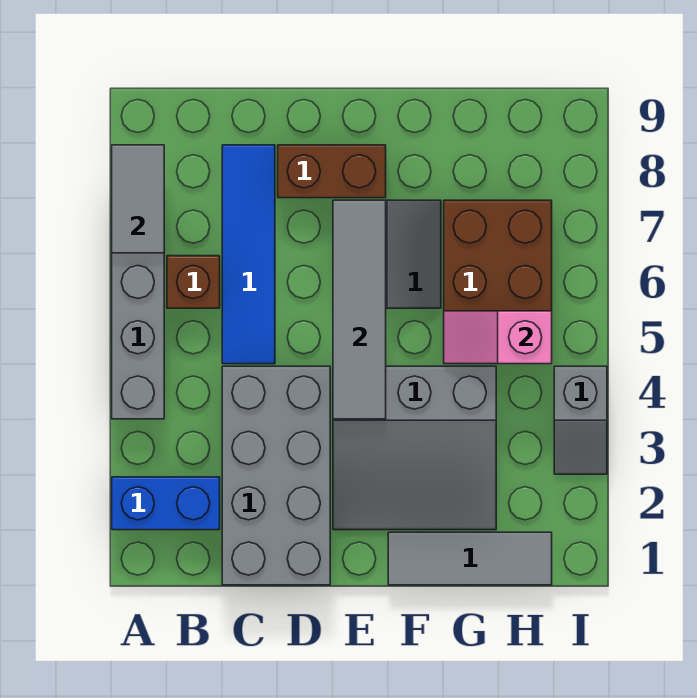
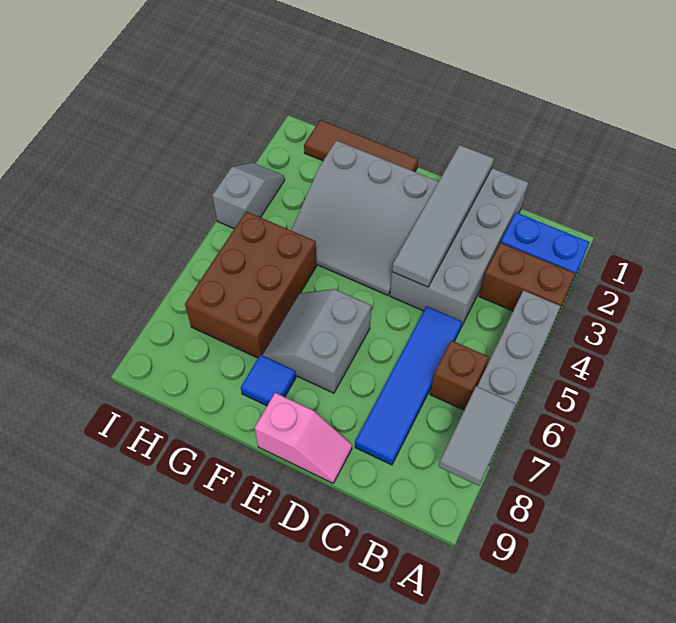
brown 1x2 brick [278,145,386,198] -> brown 1x2 brick moved to [479,243,576,320]
grey 3x3 slope [333,366,496,530] -> grey 3x3 slope turned to [291,140,439,295]
grey 1x4 tile [333,200,386,419] -> grey 1x4 tile moved to [392,145,494,287]
grey 1x3 tile [388,532,552,585] -> brown 1x3 tile [304,120,418,172]
none -> blue 1x1 tile [241,355,296,406]
pink 1x2 slope [444,311,552,364] -> pink 1x2 slope moved to [255,393,352,483]

